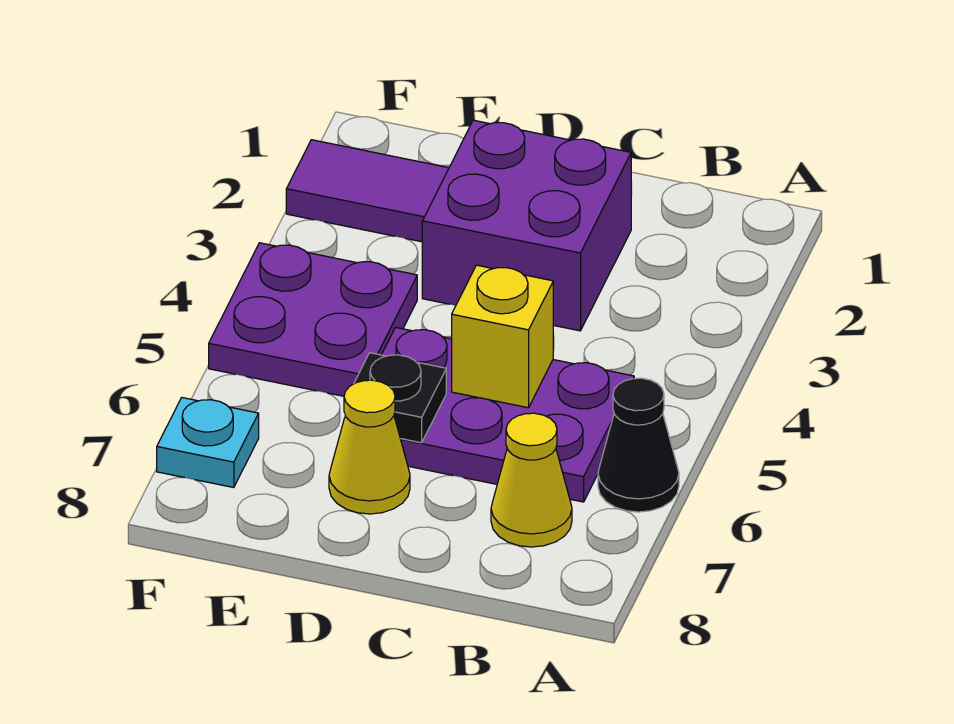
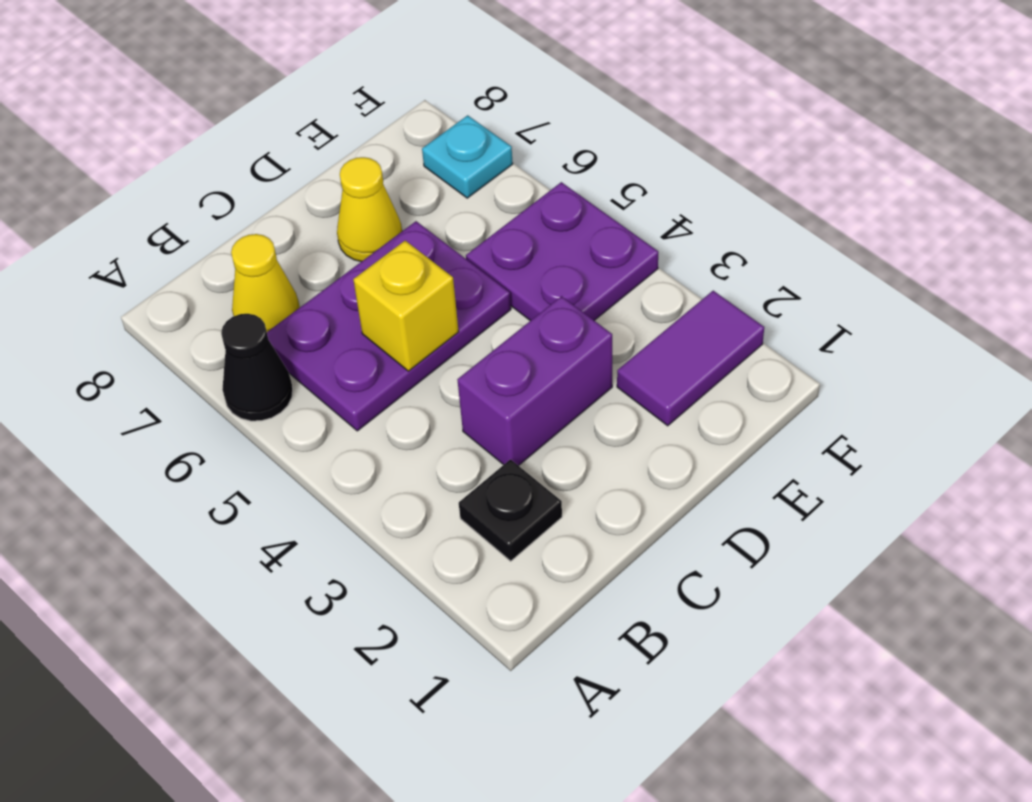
purple 2x2 brick [422,120,631,331] -> purple 1x2 brick [457,296,612,466]
black 1x1 plate [354,353,446,443] -> black 1x1 plate moved to [459,459,562,561]

